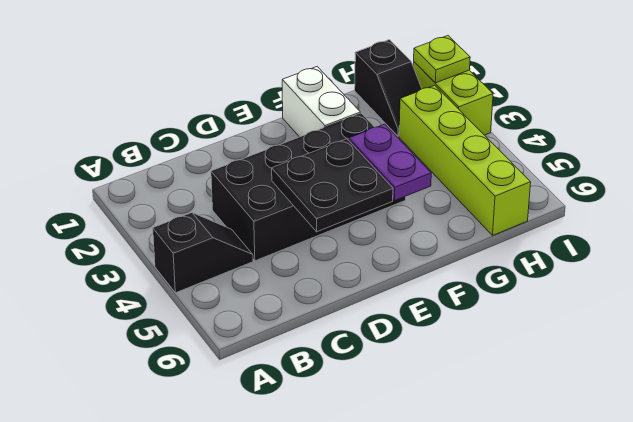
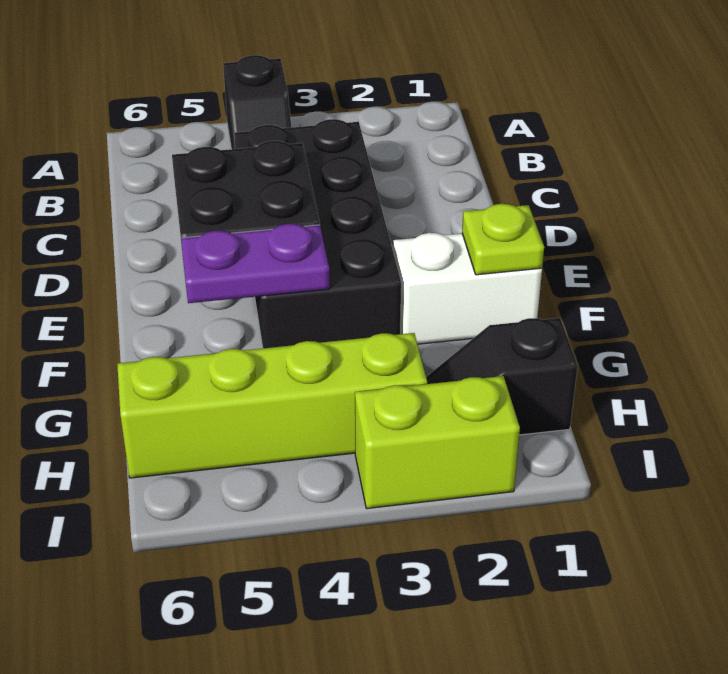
lime 1x1 plate [414,36,470,83] -> lime 1x1 plate moved to [462,204,544,275]

